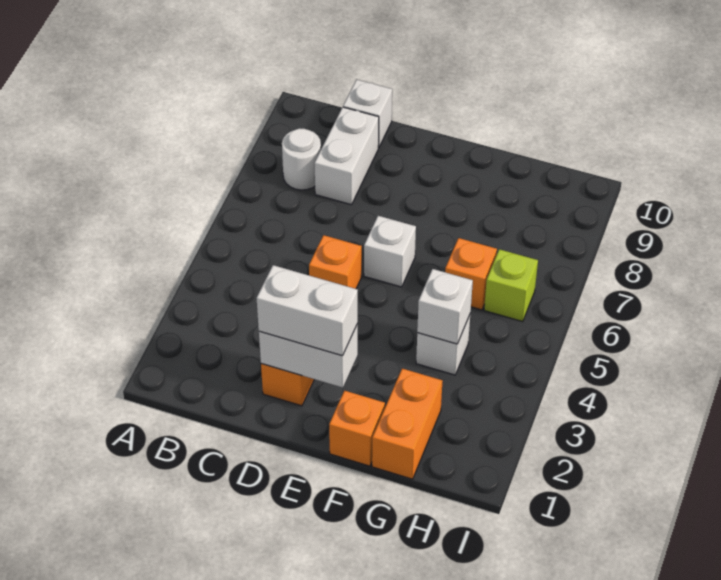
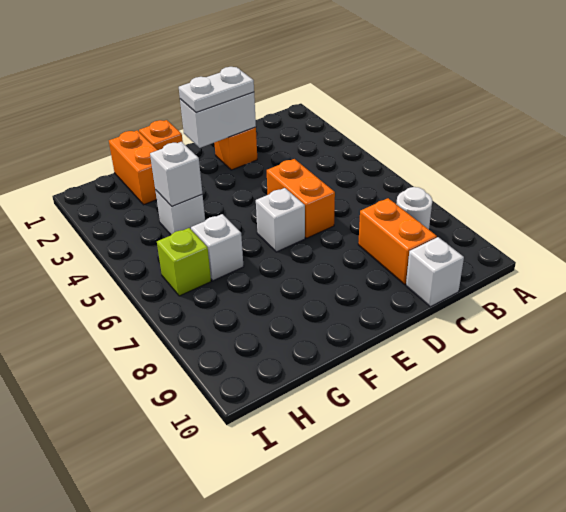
white 1x2 brick [314,107,379,205] -> orange 1x2 brick [358,198,437,284]
white 1x2 brick [257,265,358,356] -> white 1x2 plate [179,67,254,113]
orange 1x1 brick [309,235,362,289] -> orange 1x2 brick [267,159,335,238]
orange 1x1 brick [445,238,497,310] -> white 1x1 brick [191,214,244,281]

